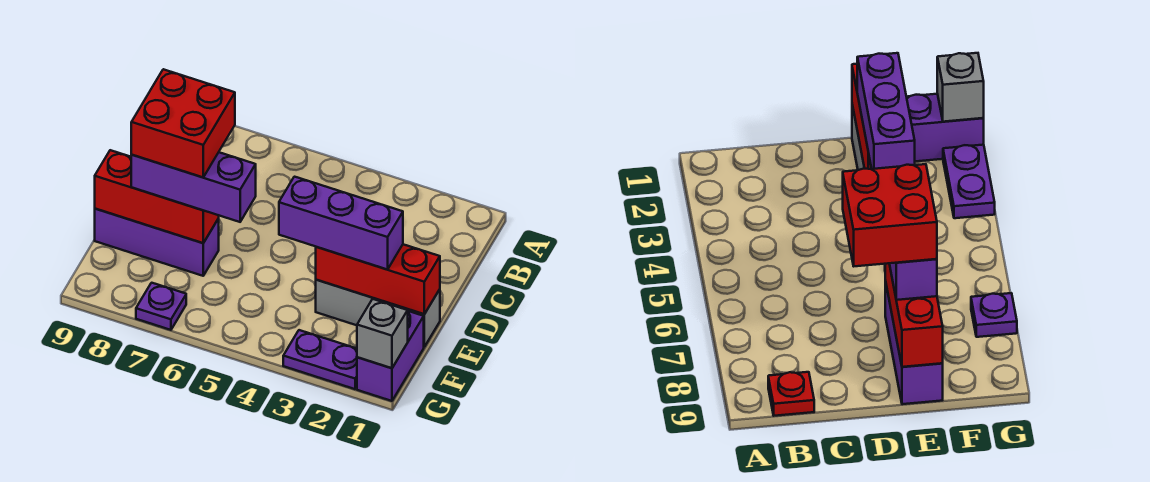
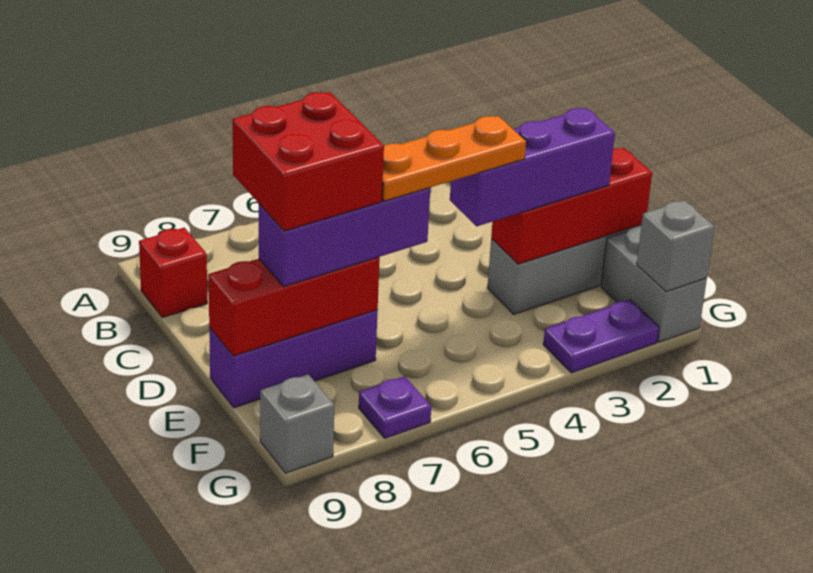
red 1x1 plate [768,372,814,416] -> red 1x1 brick [139,228,207,317]
none -> orange 1x3 plate [382,116,526,201]
purple 1x2 brick [357,311,424,401] -> grey 1x2 brick [601,226,707,342]
none -> grey 1x1 brick [260,374,334,473]

